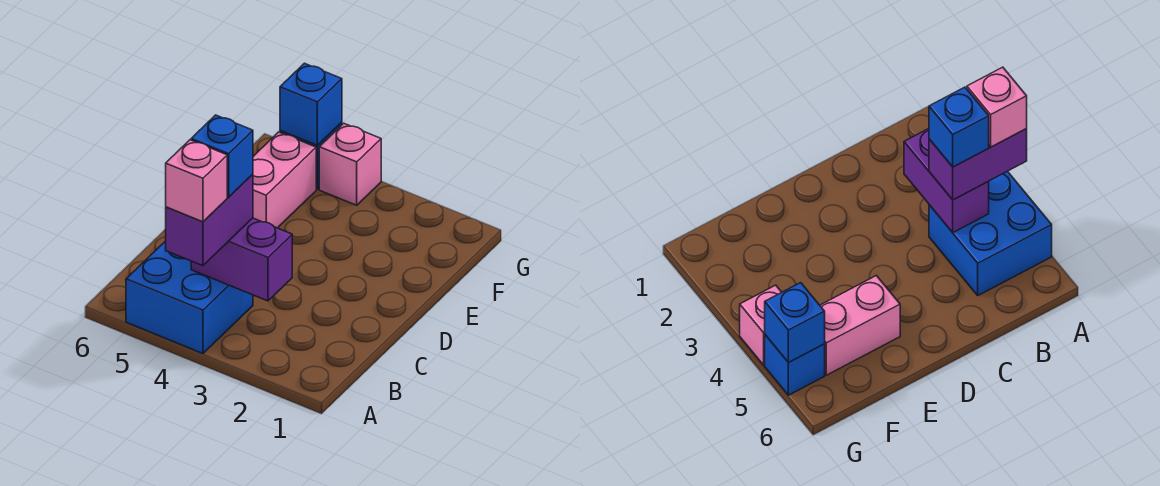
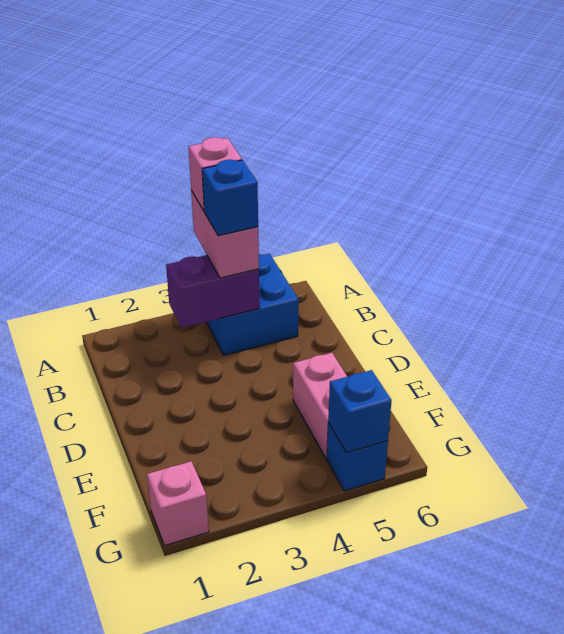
purple 1x2 brick [166,174,253,266] -> pink 1x2 brick [191,191,259,278]
pink 1x1 brick [319,123,381,205] -> pink 1x1 brick moved to [147,461,209,545]

